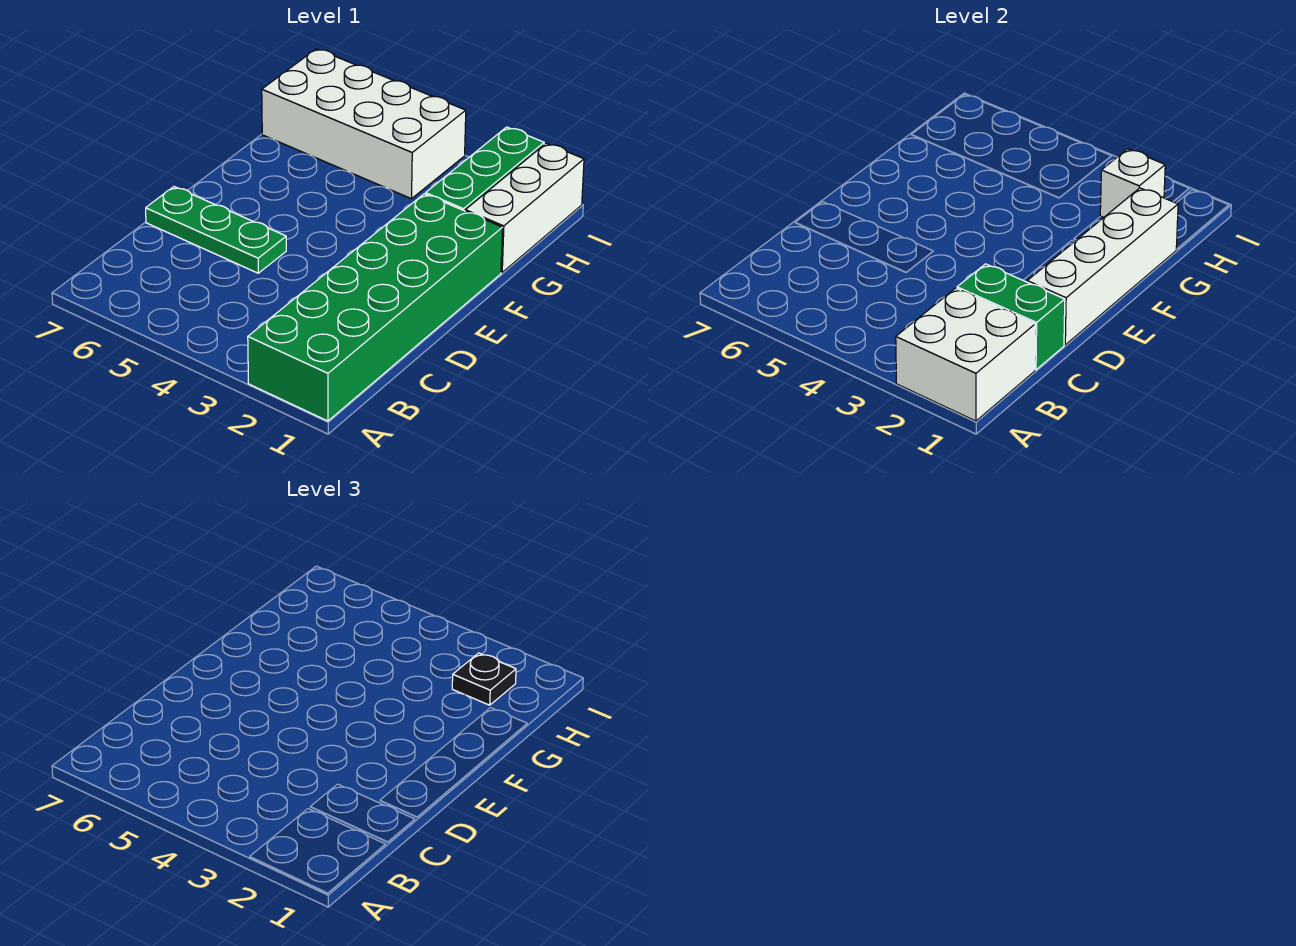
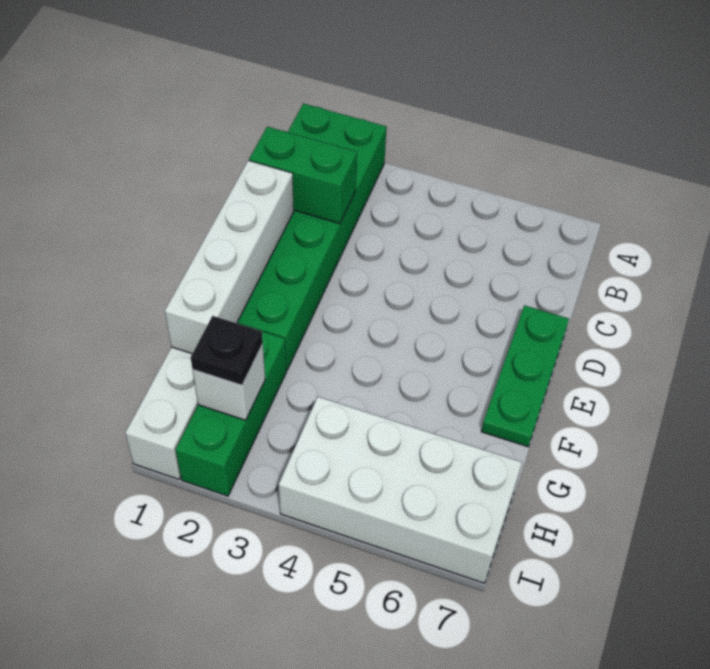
white 2x2 brick [896,288,1035,421] -> none
green 1x3 plate [146,187,286,273] -> green 1x3 plate turned to [481,305,569,447]

